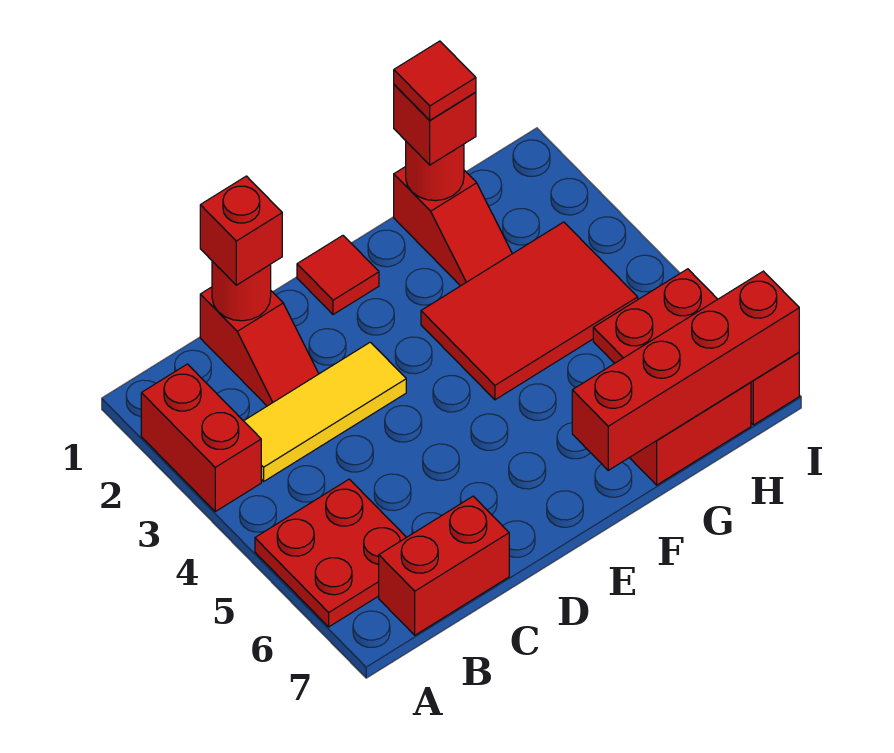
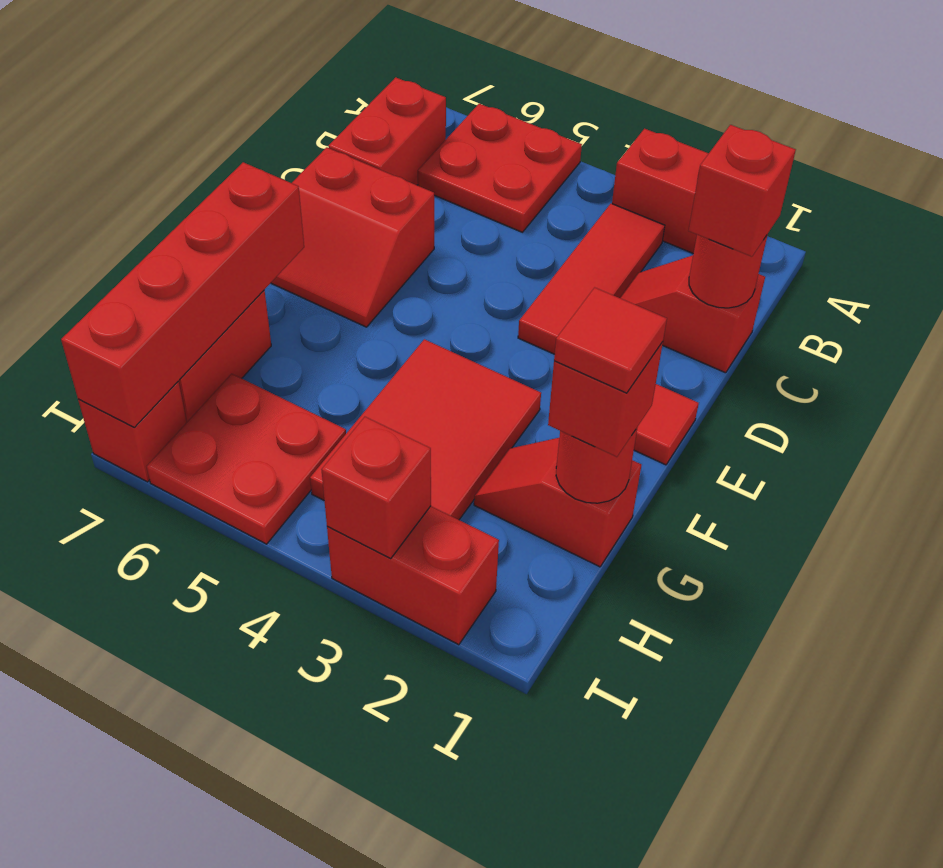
yellow 1x3 tile [244,342,406,481] -> red 1x3 tile [518,204,665,354]
none -> red 2x2 slope [271,147,434,327]
none -> red 1x2 brick [327,506,499,645]
none -> red 1x1 brick [321,417,431,558]

